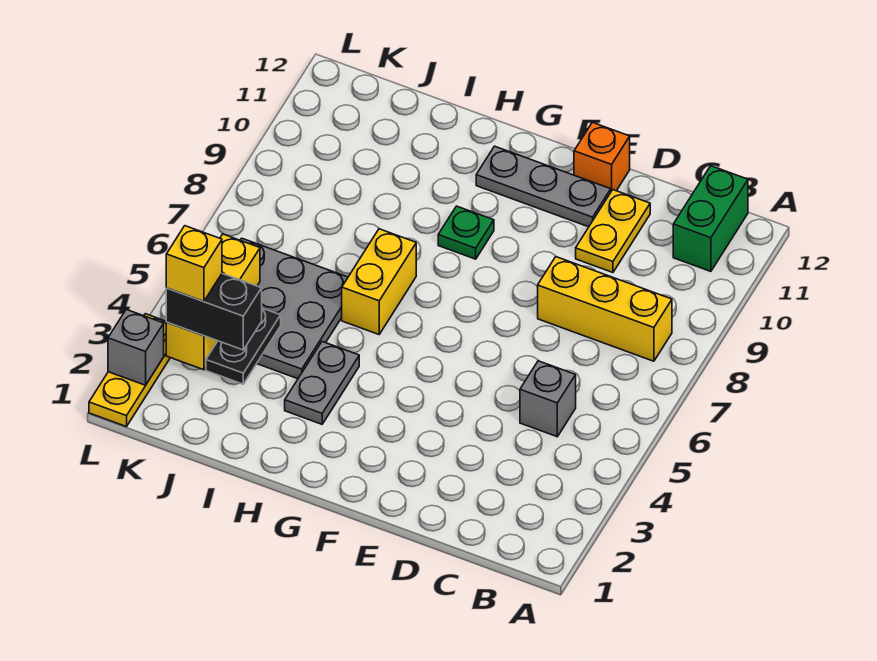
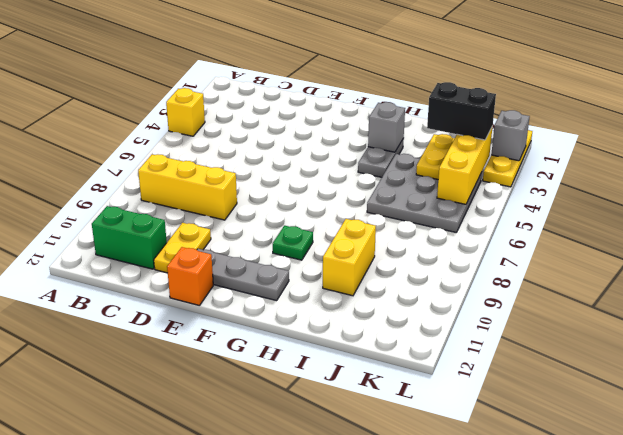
green 1x2 brick [673,166,748,271] -> green 1x2 brick turned to [92,206,167,269]
grey 1x1 brick [520,361,576,437] -> grey 1x1 brick moved to [368,102,405,152]
yellow 1x2 brick [342,229,416,334] -> yellow 1x2 brick moved to [323,219,376,296]
black 1x2 plate [206,308,281,384] -> yellow 1x2 plate [416,134,454,179]
yellow 1x1 brick [166,226,222,301] -> yellow 1x1 brick moved to [166,88,205,136]

